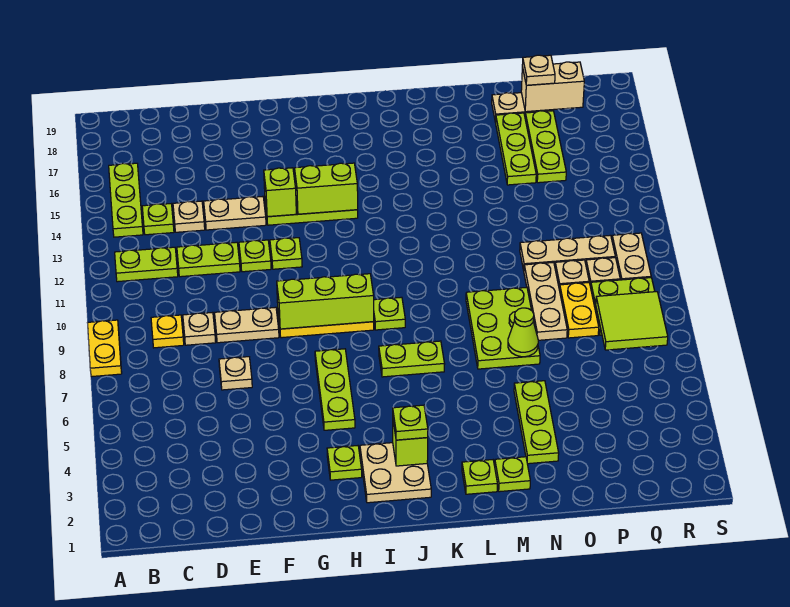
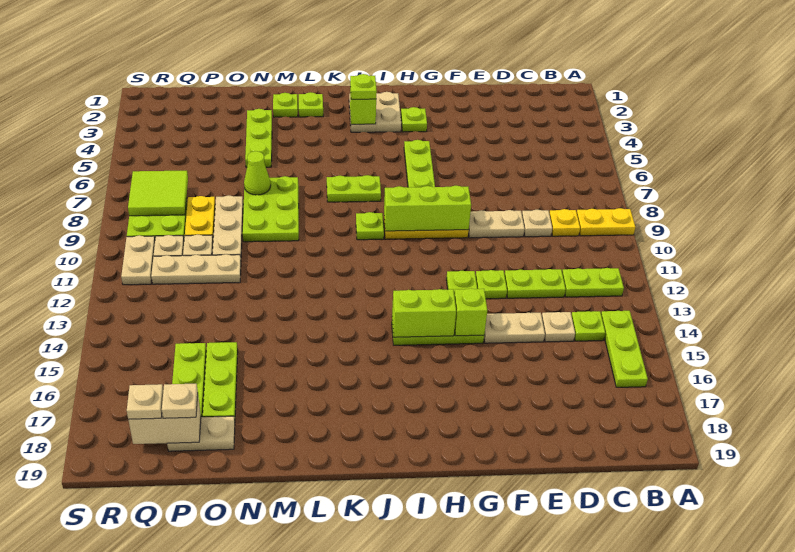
yellow 1x2 plate [88,320,122,377] -> yellow 1x2 plate turned to [577,208,635,236]
tan 1x1 plate [219,357,252,390] -> tan 1x1 plate moved to [127,384,163,419]

